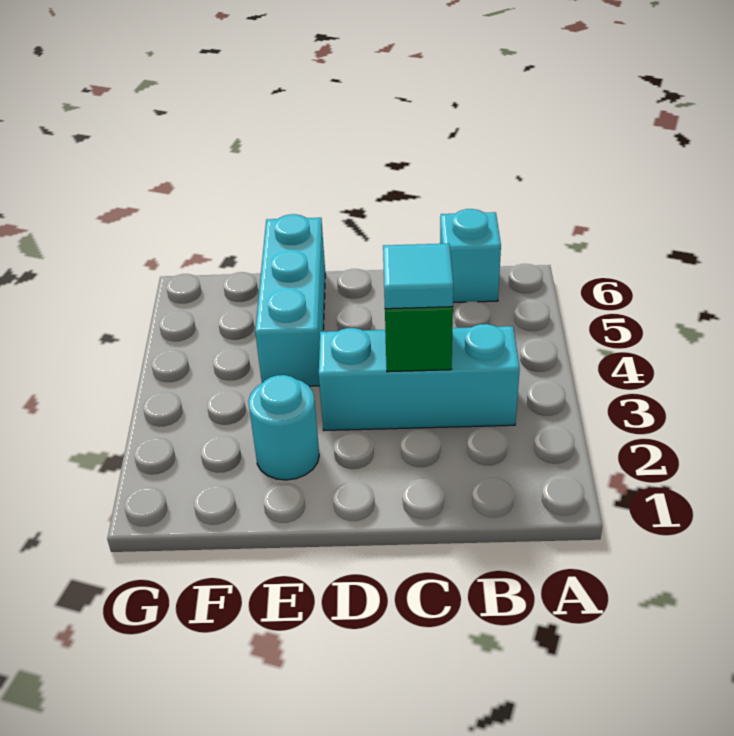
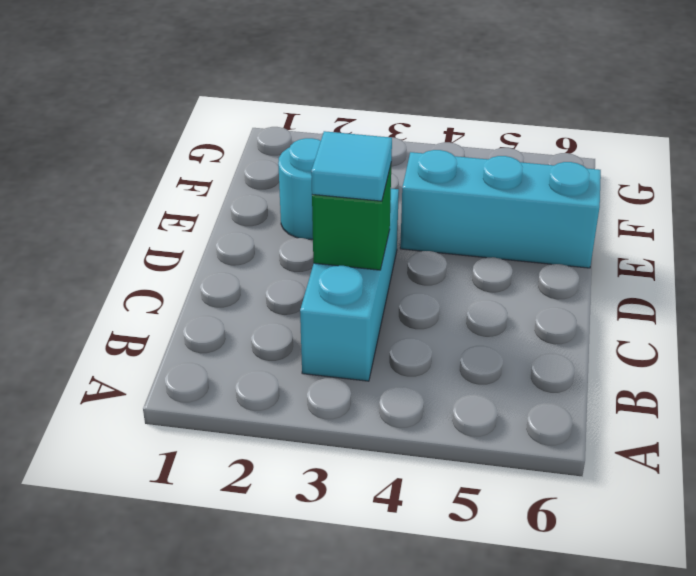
cyan 1x1 brick [440,209,501,302] -> none

